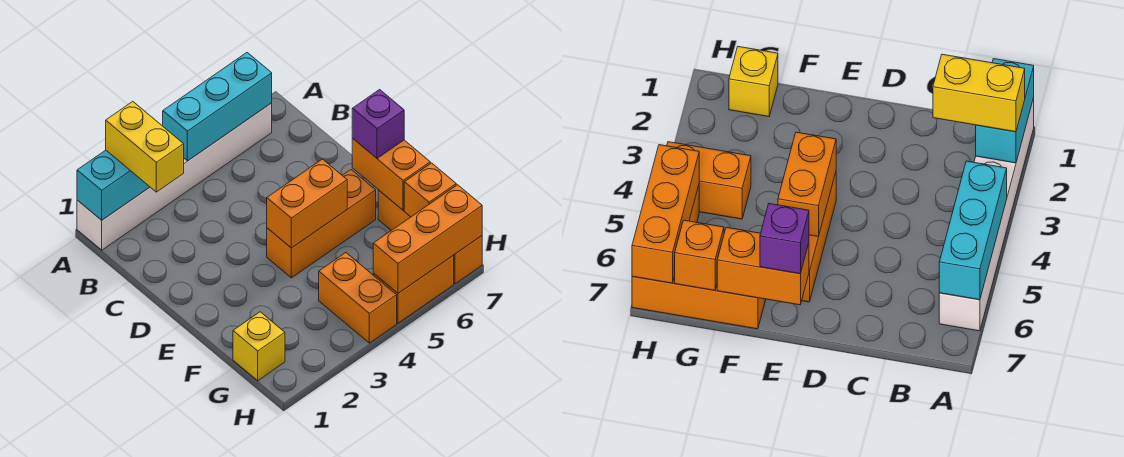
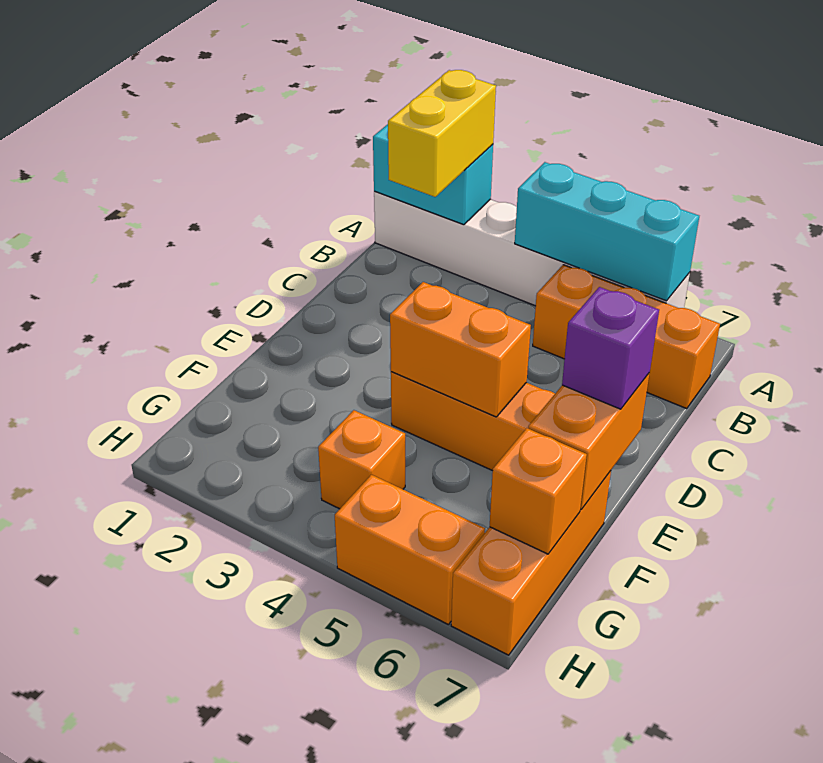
yellow 1x1 brick [233,312,285,381] -> none
orange 1x2 brick [319,253,397,343] -> orange 1x1 brick [318,410,405,509]
orange 1x3 brick [373,185,482,293] -> orange 1x3 brick moved to [533,265,720,409]

